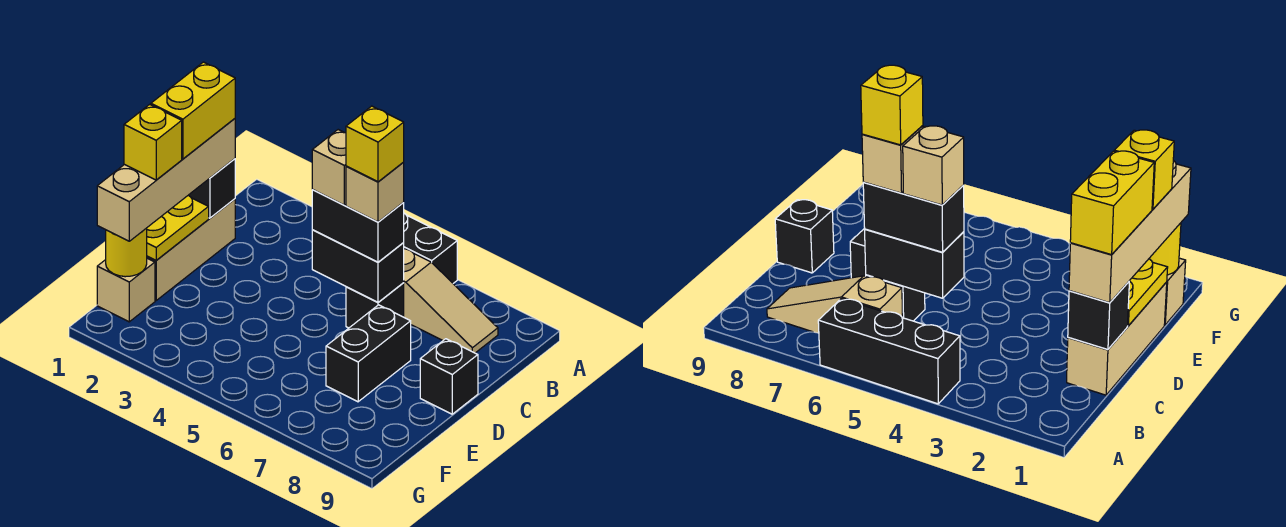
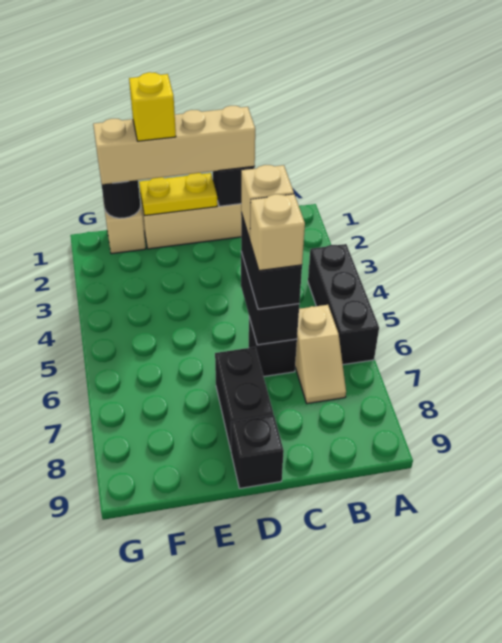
tan 1x3 slope [404,249,498,353] -> tan 1x2 slope [295,305,346,404]
yellow 1x2 brick [151,62,235,159] -> none
yellow 1x1 brick [346,106,404,182] -> none
black 1x2 brick [326,305,411,402] -> black 1x2 brick turned to [215,347,273,450]
yellow 1x1 round brick [106,228,147,277] -> black 1x1 round brick [101,180,140,218]

